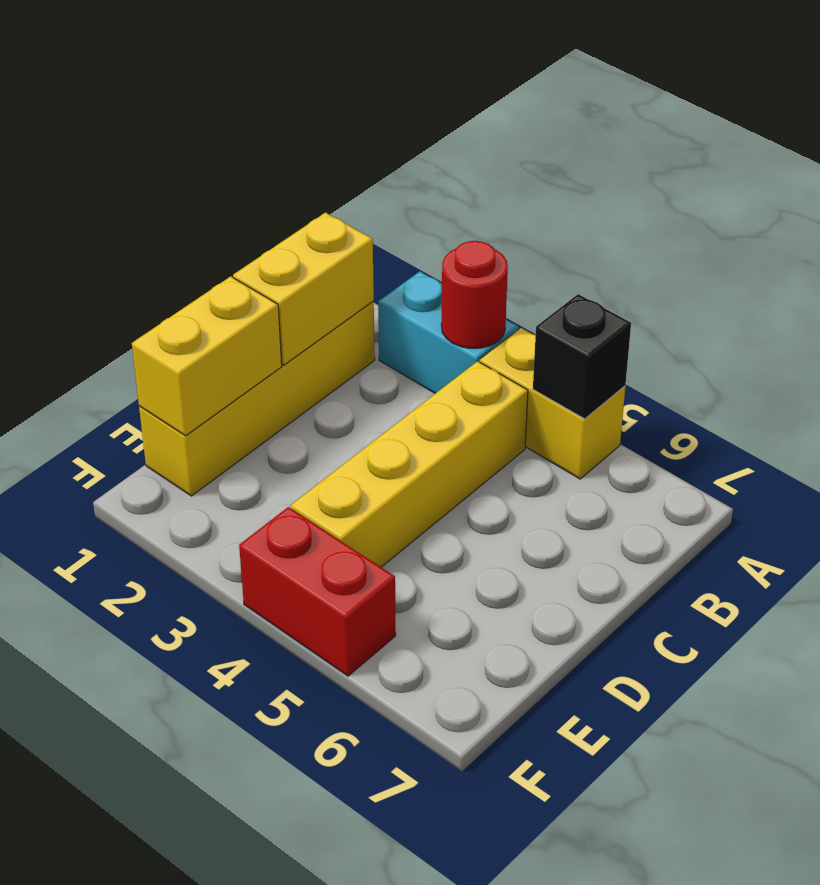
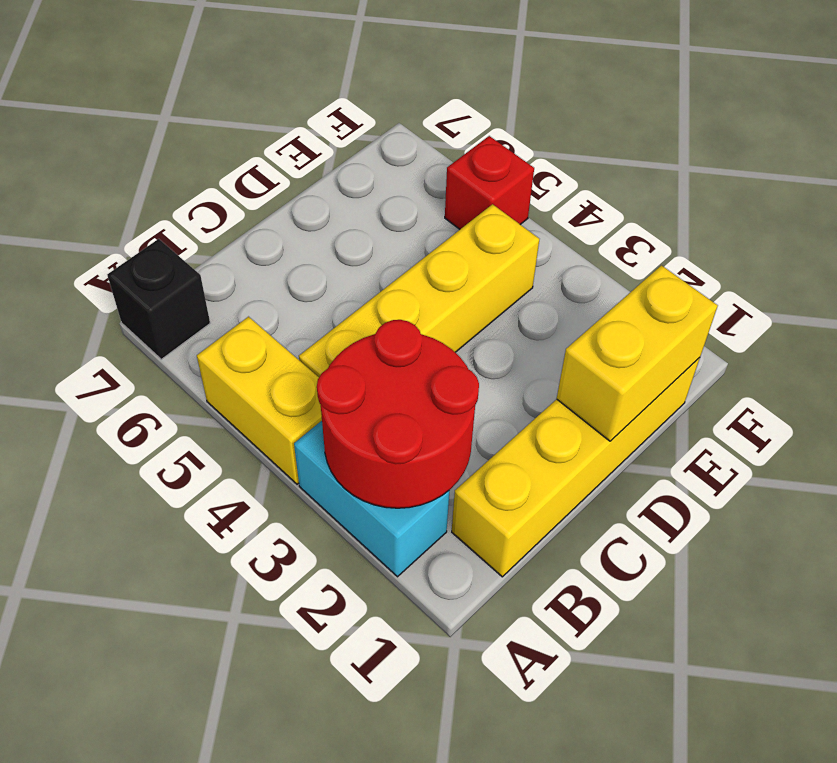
red 1x1 round brick [441,241,508,348] -> red 2x2 round brick [317,320,479,508]
black 1x1 brick [533,294,631,419] -> black 1x1 brick moved to [107,239,210,359]
yellow 1x2 brick [233,213,374,365] -> none
red 1x2 brick [239,507,396,676] -> red 1x1 brick [445,136,534,229]

